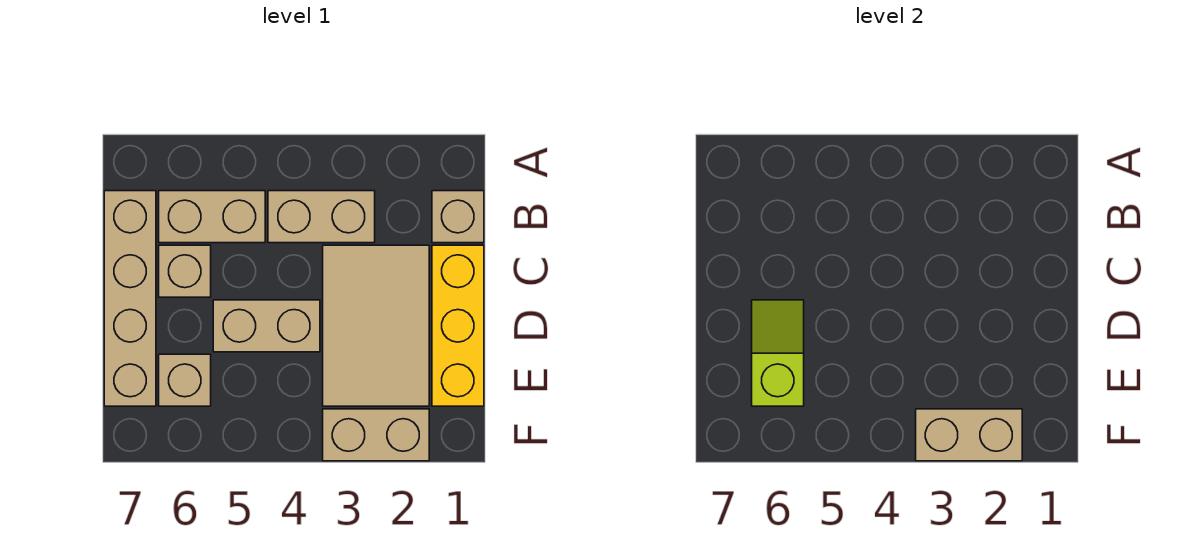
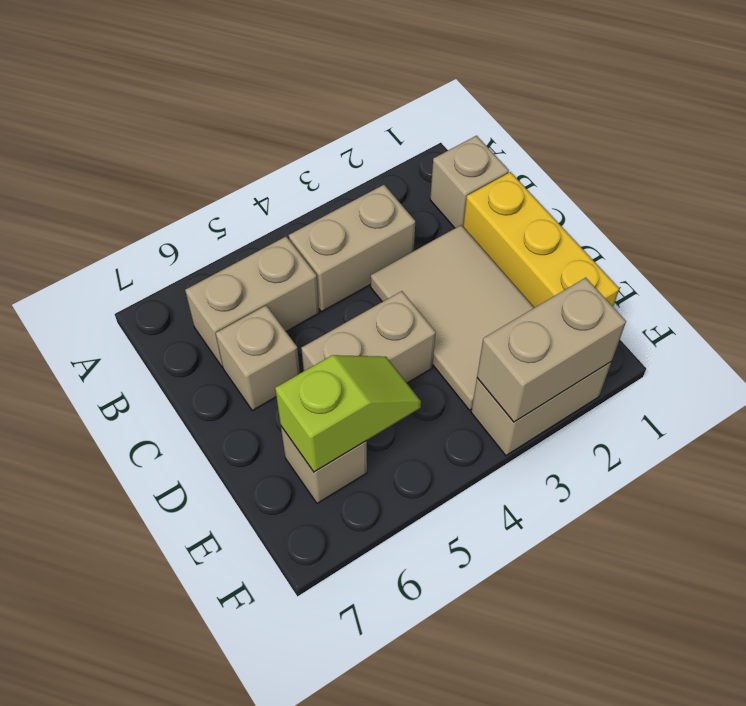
tan 1x4 brick [104,191,156,406] -> none
lime 1x2 slope [752,300,804,406] -> lime 1x2 slope turned to [275,355,421,472]

